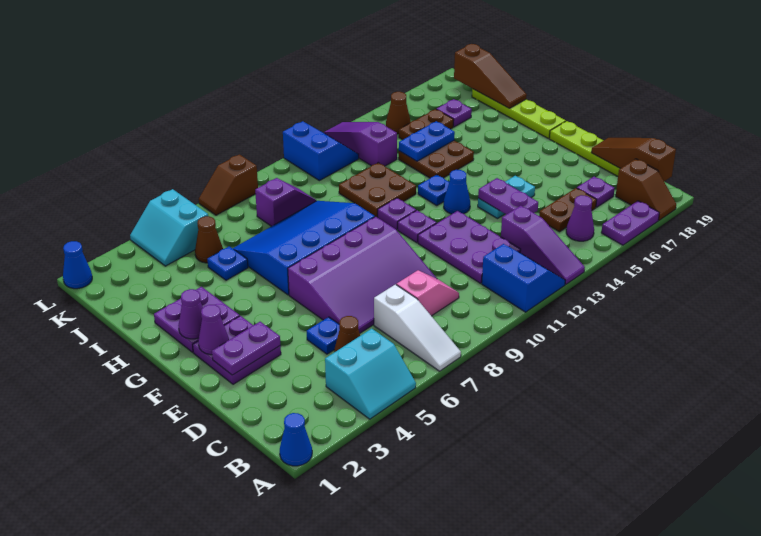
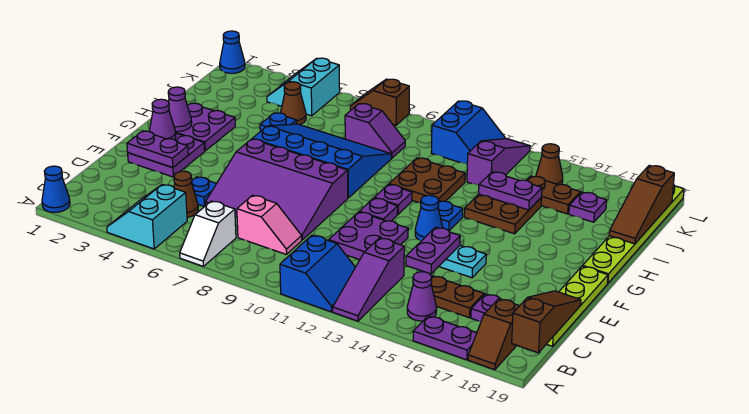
cyan 2x2 slope [325,329,416,419] -> cyan 2x2 slope turned to [107,184,187,249]
white 1x3 slope [374,284,461,371] -> white 1x2 slope [180,201,236,266]
purple 2x3 plate [418,211,521,283] -> purple 2x2 plate [329,212,408,260]
lime 1x4 plate [472,89,566,138] -> lime 1x6 plate [583,184,684,283]
blue 1x2 plate [399,121,455,161] -> purple 1x2 plate [479,172,542,210]

